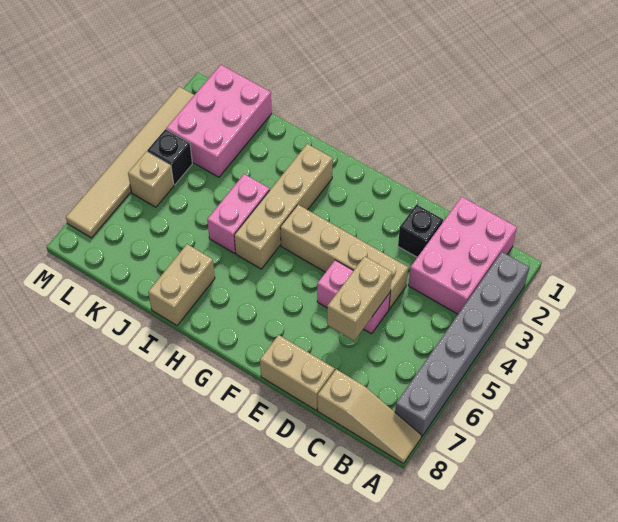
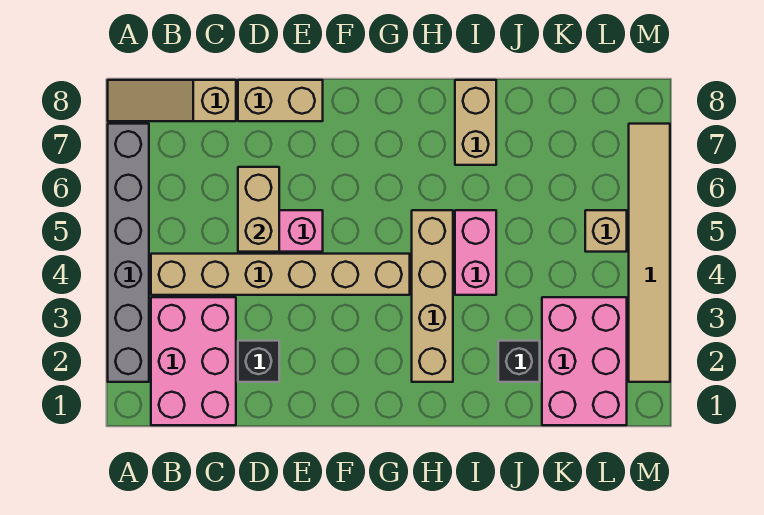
tan 1x4 brick [280,205,408,309] -> tan 1x6 brick [151,254,410,295]
black 1x1 brick [147,129,192,185] -> black 1x1 brick moved to [498,341,540,382]

